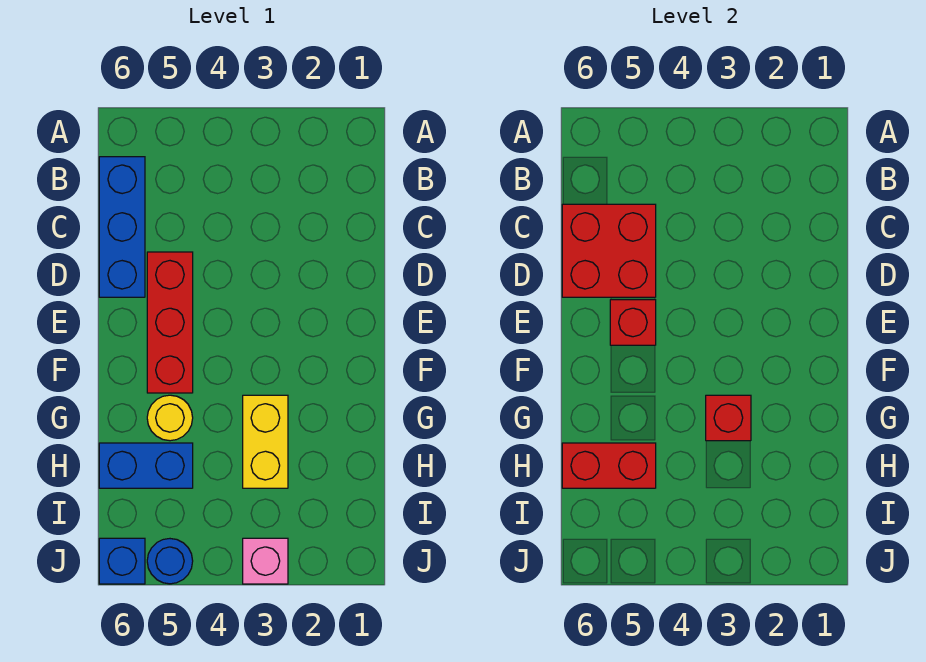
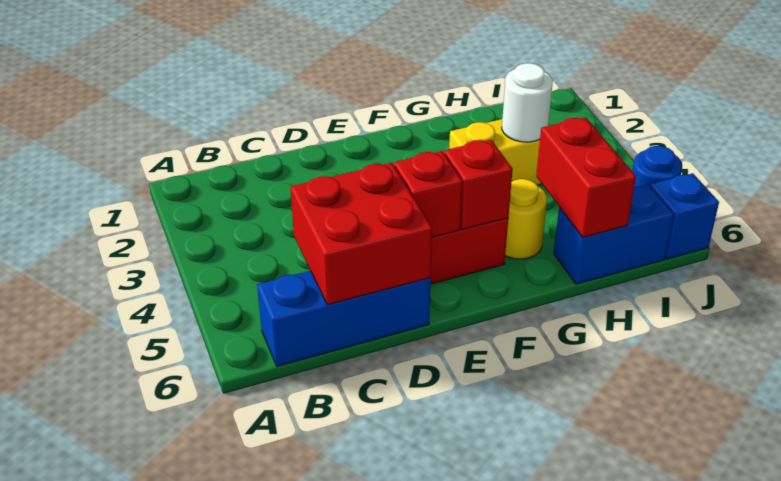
red 1x1 brick [706,395,751,441] -> red 1x1 brick moved to [444,139,513,230]
none -> white 1x1 round brick [502,63,553,142]
blue 1x2 brick [99,443,193,488] -> blue 1x2 brick turned to [554,185,674,284]
pink 1x1 brick [243,538,288,584] -> none

